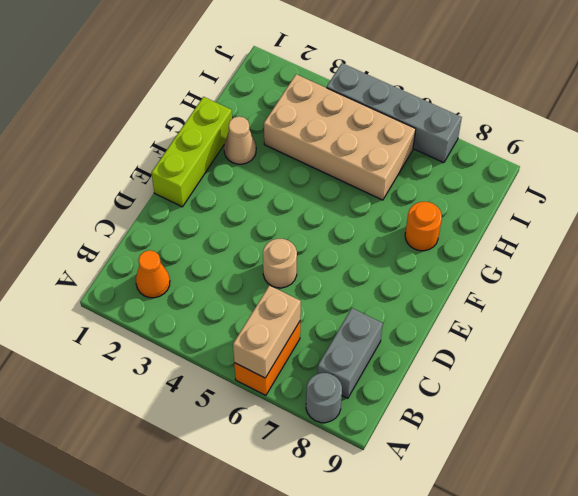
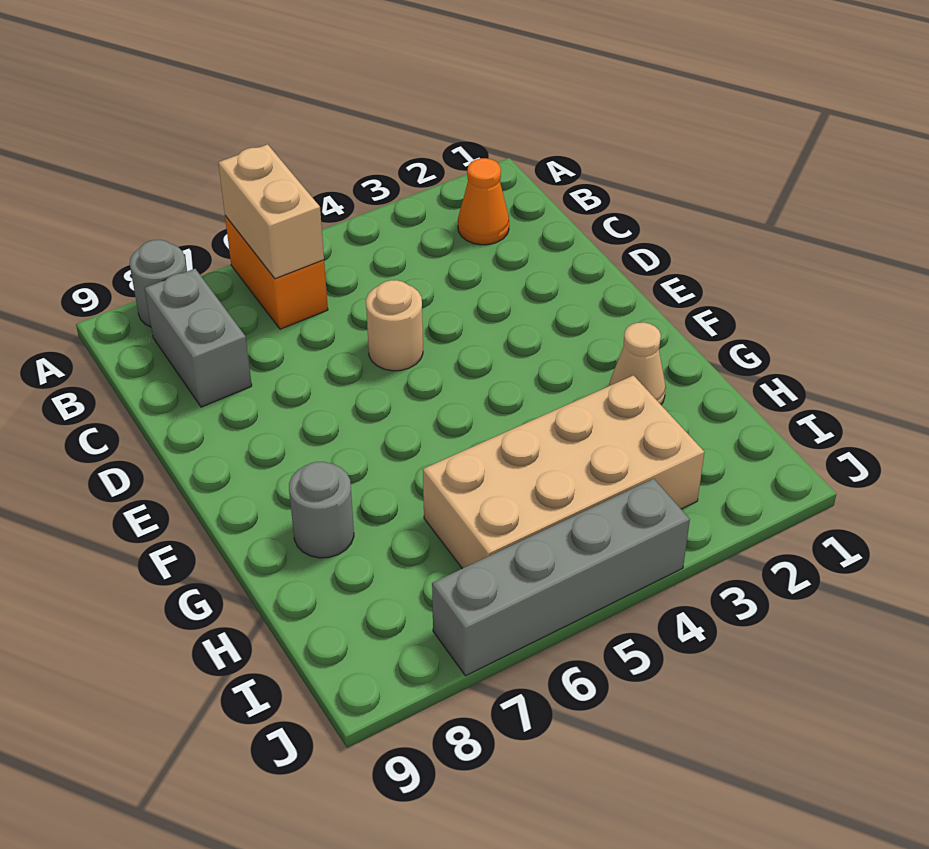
lime 1x3 brick [151,97,232,207] -> none
orange 1x1 round brick [405,202,442,251] -> grey 1x1 round brick [289,462,354,558]

